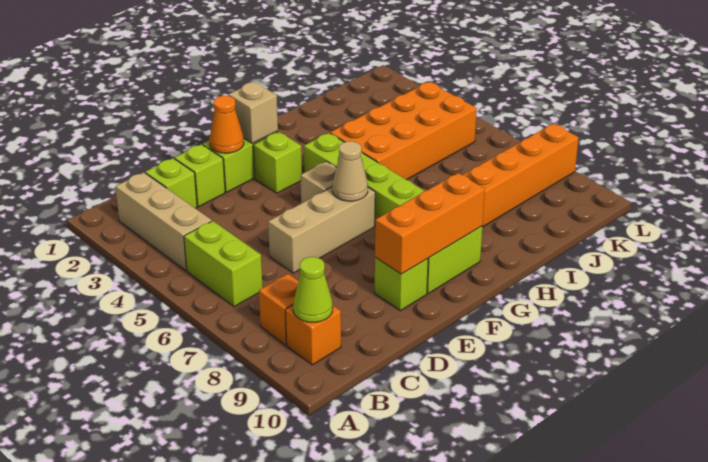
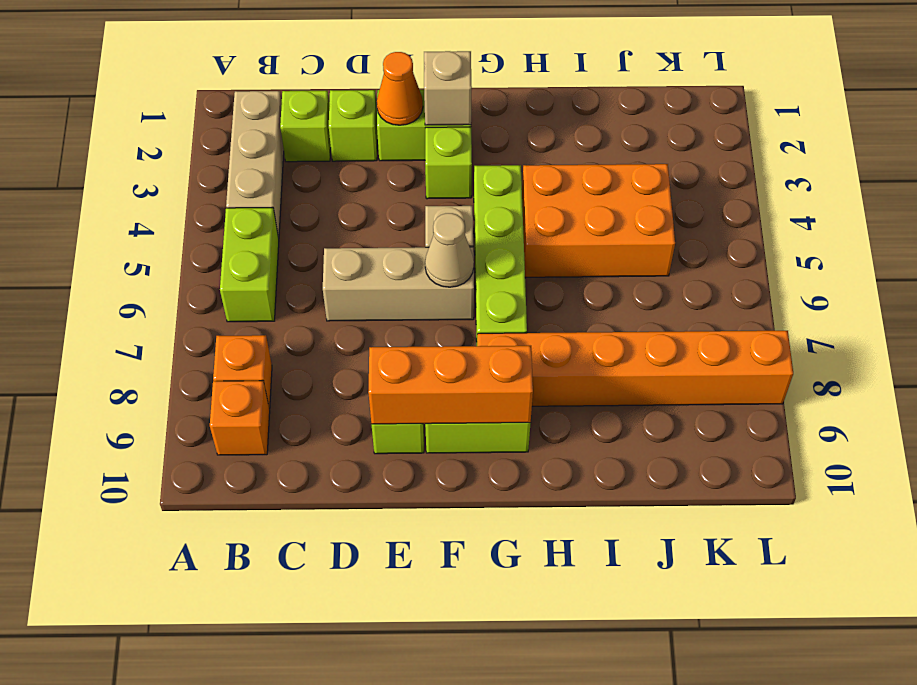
lime 1x1 cone [293,257,333,322] -> none
orange 2x4 brick [330,82,477,180] -> orange 2x3 brick [522,164,675,277]

